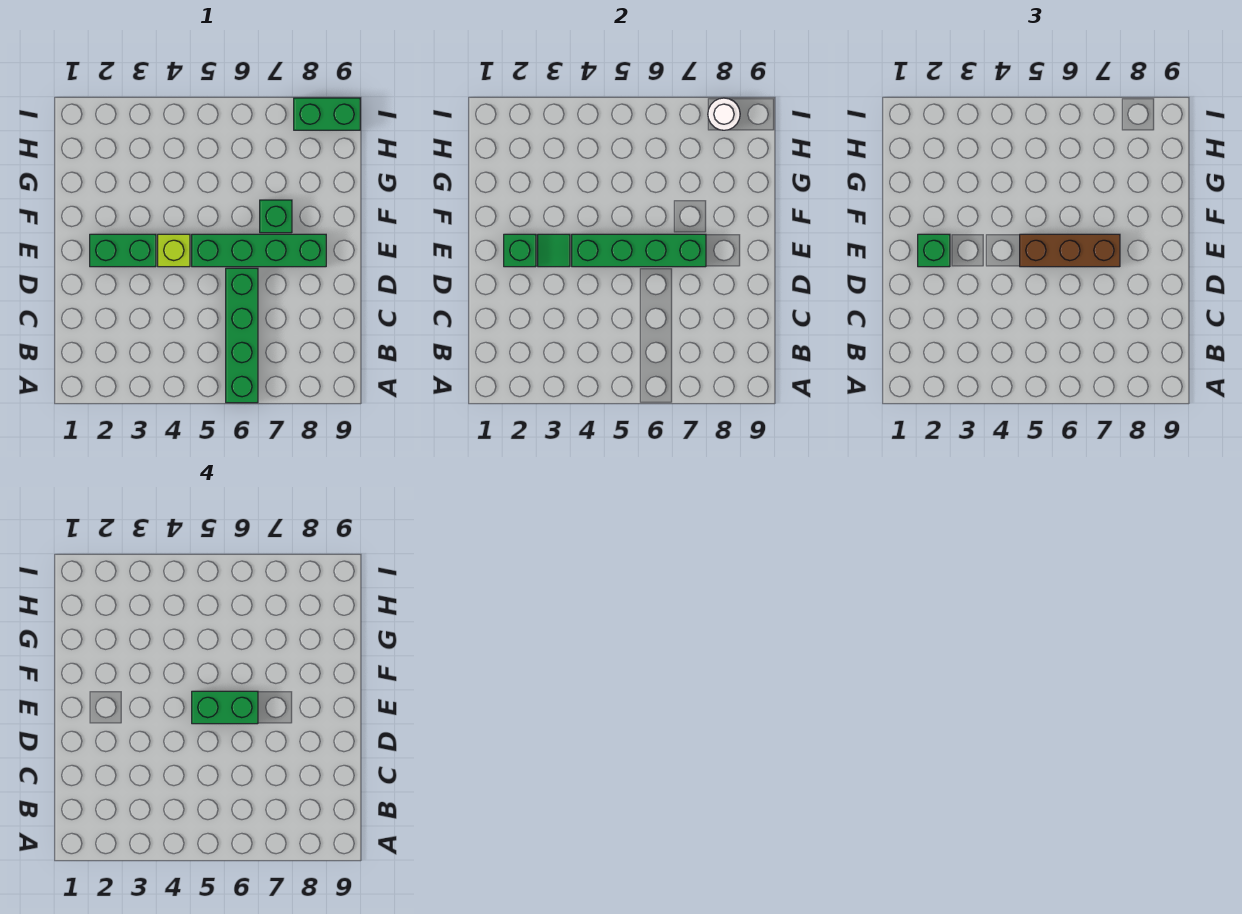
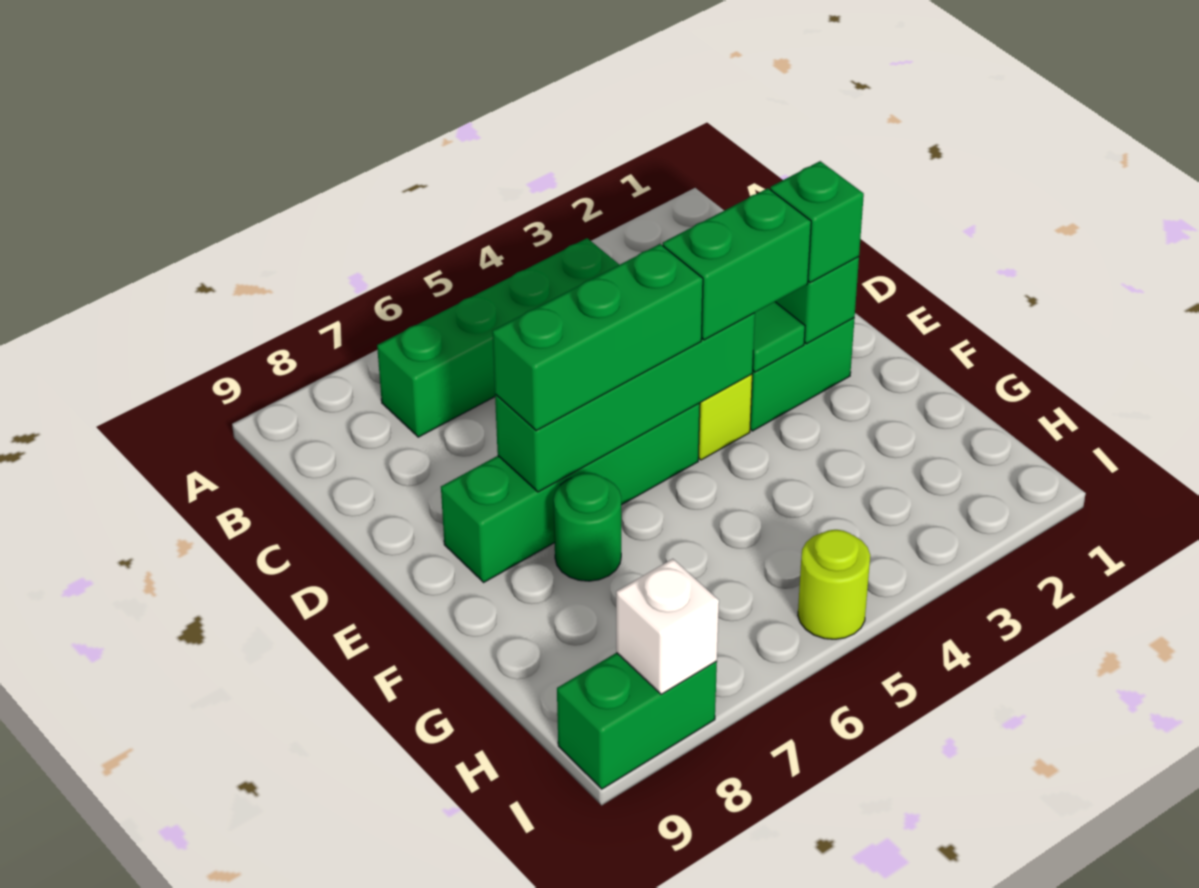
green 1x4 brick [226,268,258,403] -> green 1x4 brick turned to [377,238,619,437]
brown 1x3 brick [1020,234,1120,267] -> green 1x3 brick [492,244,703,430]
green 1x2 brick [192,691,258,724] -> green 1x2 brick moved to [663,188,811,340]
green 1x1 brick [260,200,292,233] -> green 1x1 round brick [554,473,621,581]
none -> lime 1x1 round brick [798,530,870,639]
white 1x1 round brick [708,98,740,130] -> white 1x1 brick [616,559,719,694]

